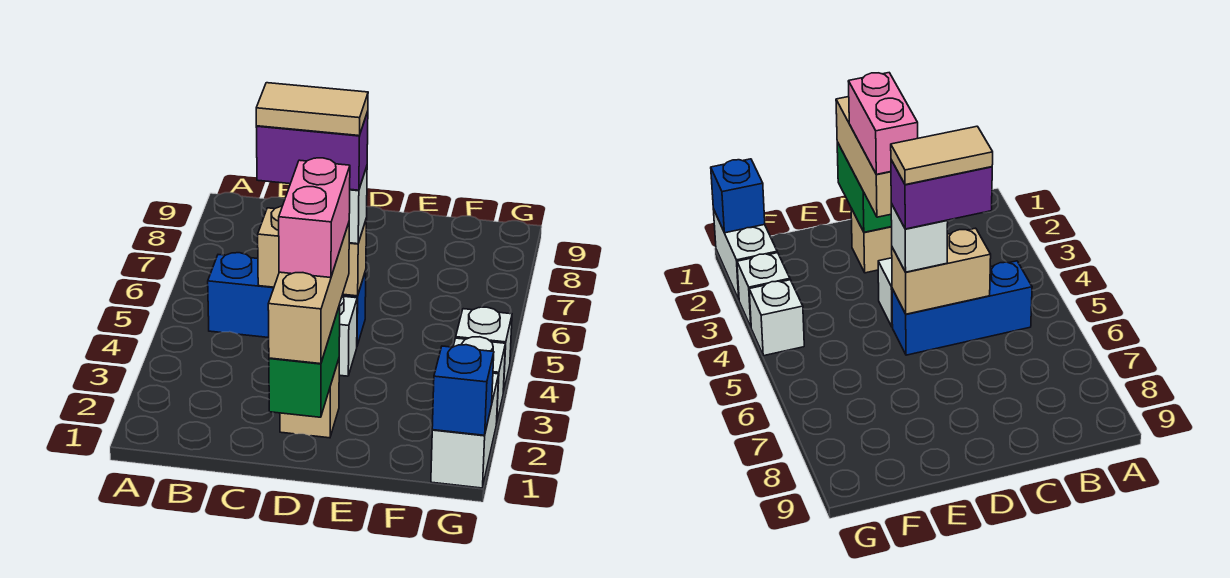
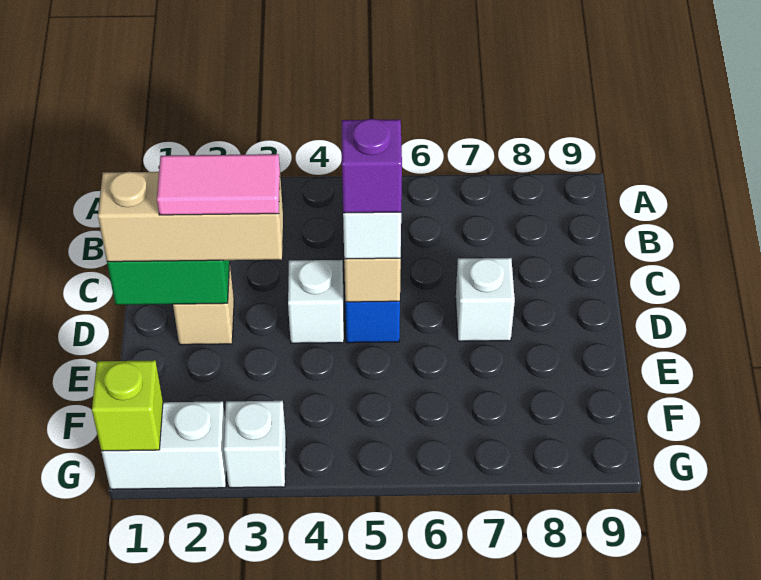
purple 1x2 brick [256,111,368,190] -> purple 1x1 brick [342,119,402,213]
tan 1x2 tile [256,83,368,136] -> none
pink 1x2 brick [279,158,350,278] -> pink 1x2 tile [157,154,280,215]
blue 1x1 brick [432,345,494,435] -> lime 1x1 brick [92,360,163,451]
white 1x1 brick [456,307,512,393] -> white 1x1 brick moved to [456,258,515,341]

